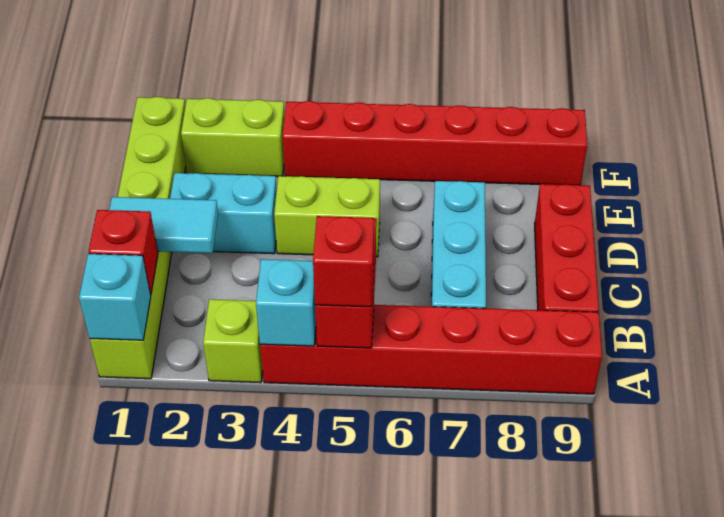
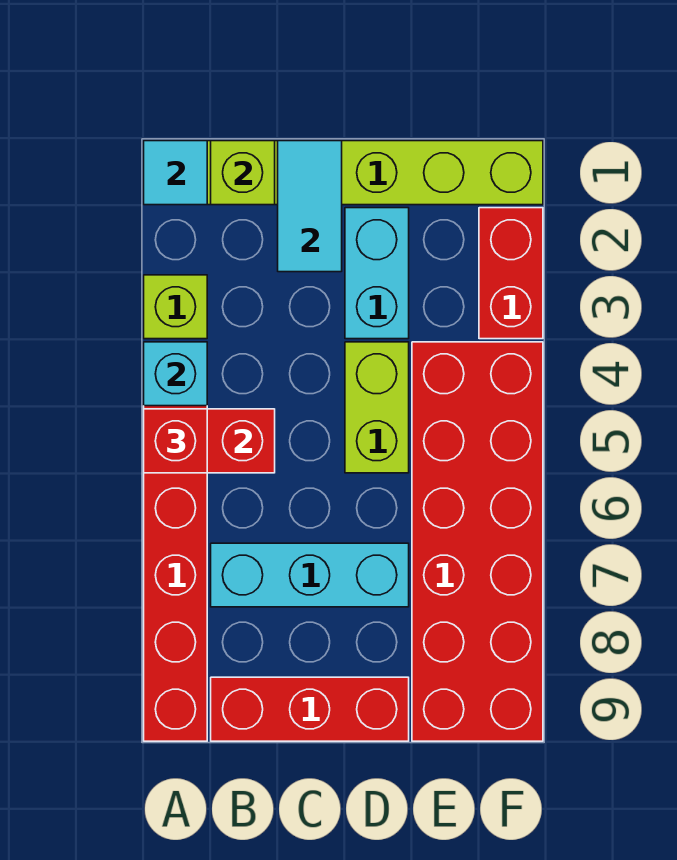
cyan 1x1 brick [79,254,151,340] -> cyan 1x1 tile [144,141,207,205]
red 1x1 brick [89,210,158,295] -> lime 1x1 brick [211,141,275,205]
lime 1x2 brick [181,98,285,177] -> red 1x2 brick [479,208,543,339]
red 1x6 brick [283,101,587,185] -> red 2x6 brick [412,342,543,741]

